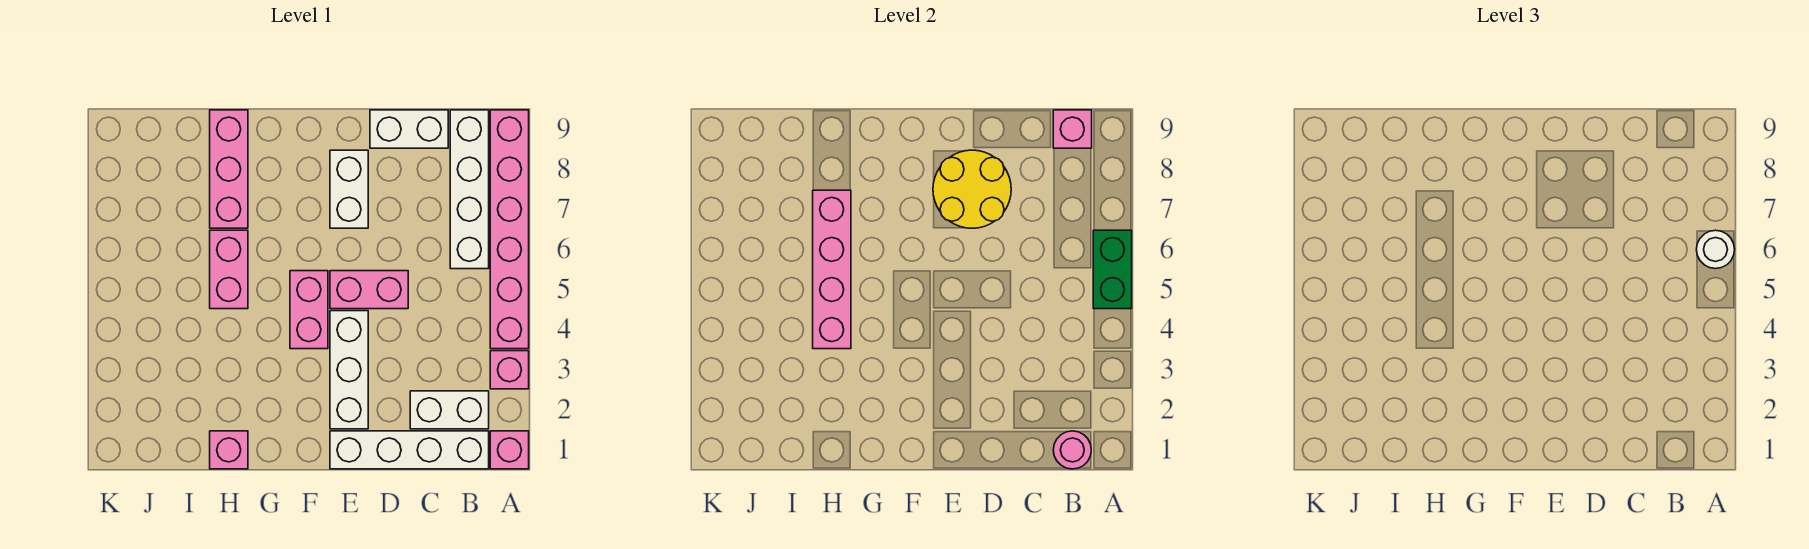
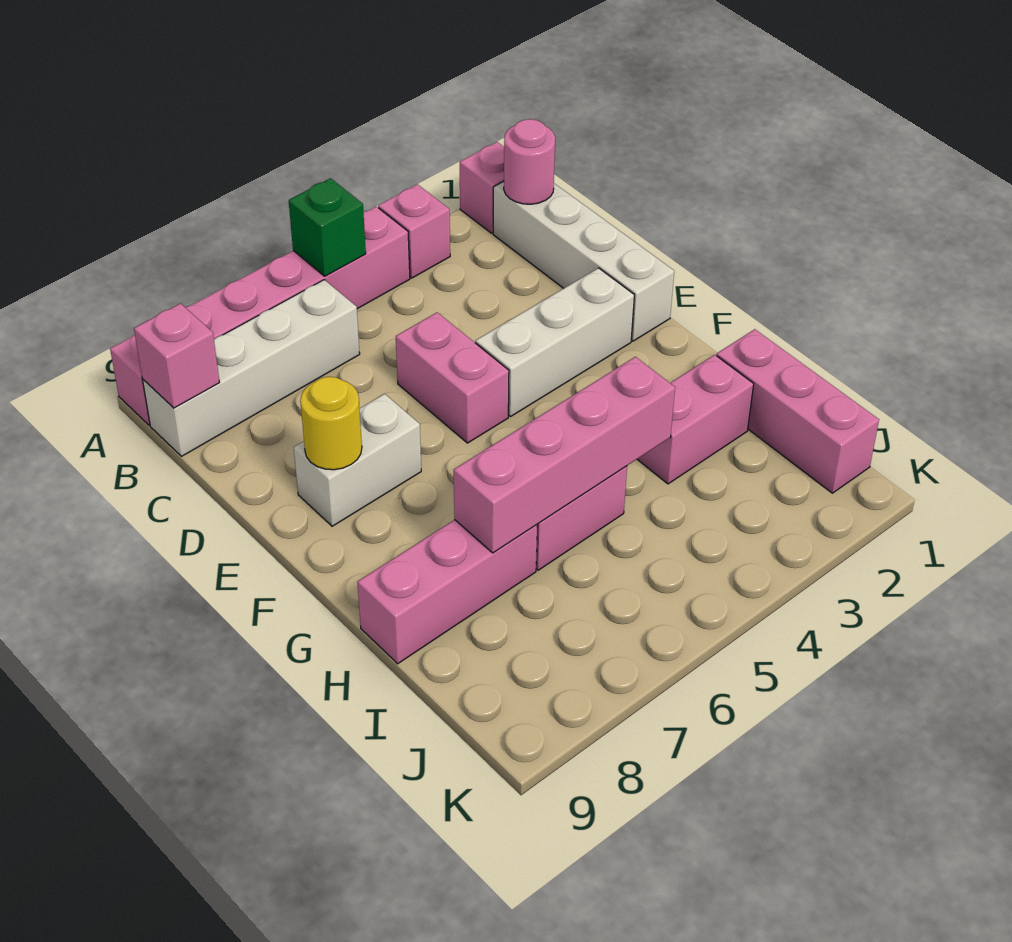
green 1x2 brick [1093,230,1132,309] -> green 1x1 brick [289,178,366,276]
white 1x1 round brick [1696,230,1735,269] -> none
white 1x2 brick [410,391,489,429] -> none
white 1x2 brick [370,110,448,148] -> none
yellow 2x2 round brick [933,150,1011,228] -> yellow 1x1 round brick [300,377,362,470]
pink 1x2 brick [290,271,328,349] -> pink 1x2 brick moved to [637,355,754,484]
pink 1x1 brick [210,431,248,469] -> pink 1x3 brick [716,329,879,493]

